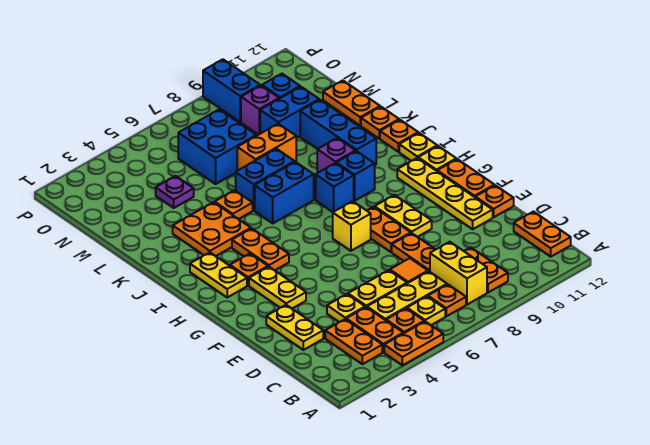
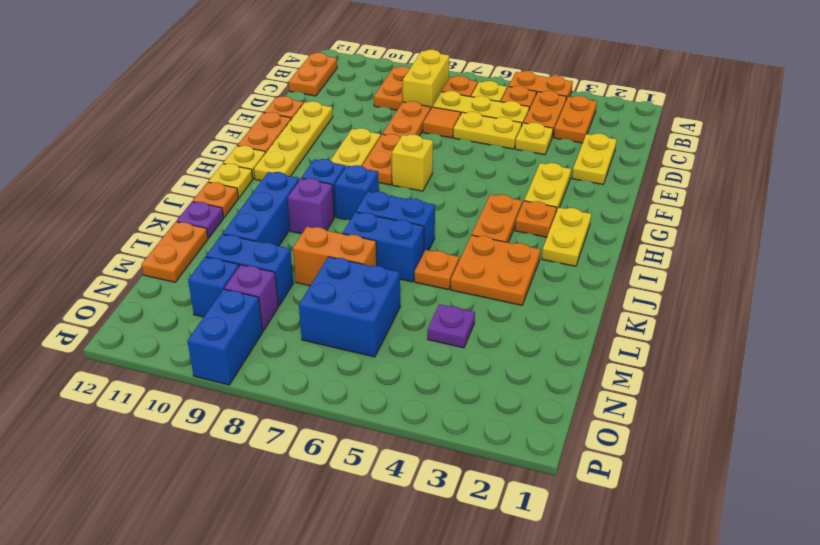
orange 1x1 plate [361,107,399,139] -> purple 1x1 plate [176,202,224,238]

